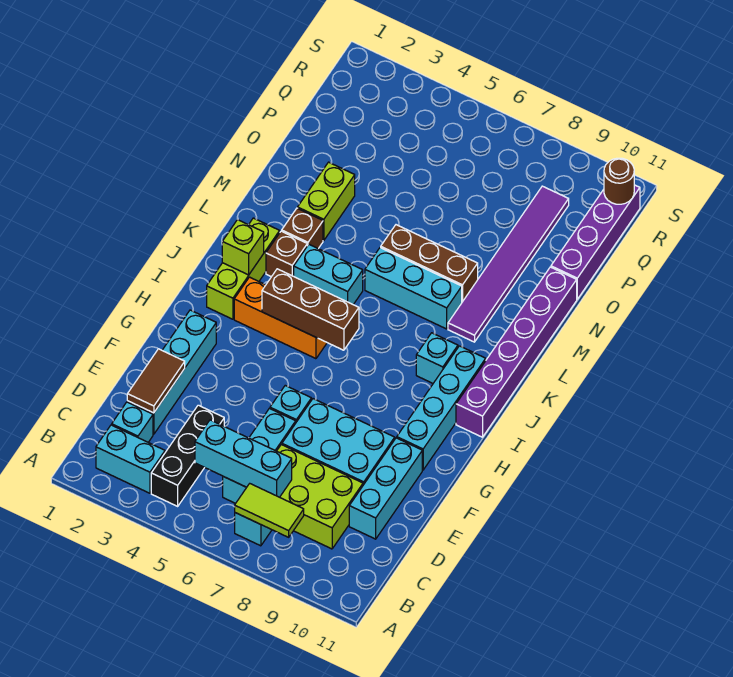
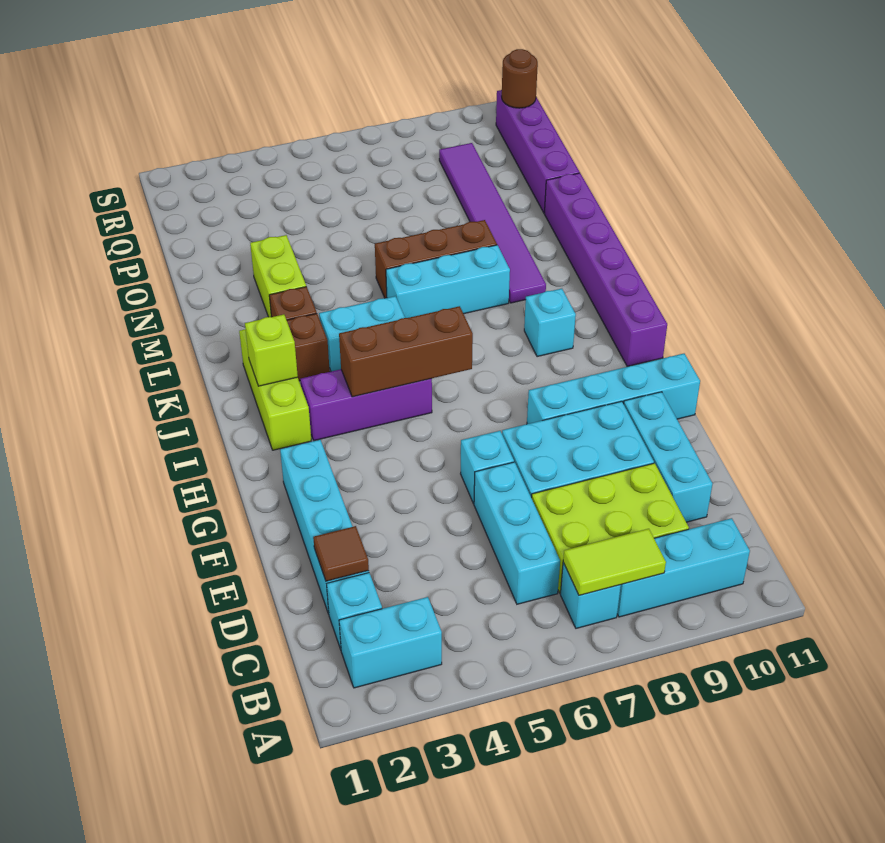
black 1x3 brick [151,405,224,506] -> none
cyan 1x3 brick [195,420,292,497] -> cyan 1x3 brick moved to [617,518,750,617]
brown 1x2 tile [127,349,185,413] -> brown 1x1 tile [313,526,369,581]
cyan 1x4 brick [397,346,486,470] -> cyan 1x4 brick turned to [527,354,700,424]
orange 1x3 brick [234,277,327,359] -> purple 1x3 brick [300,369,432,441]

